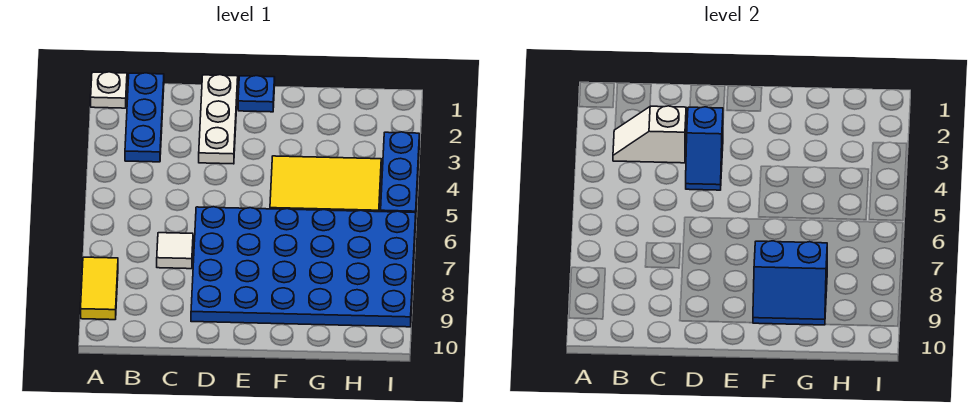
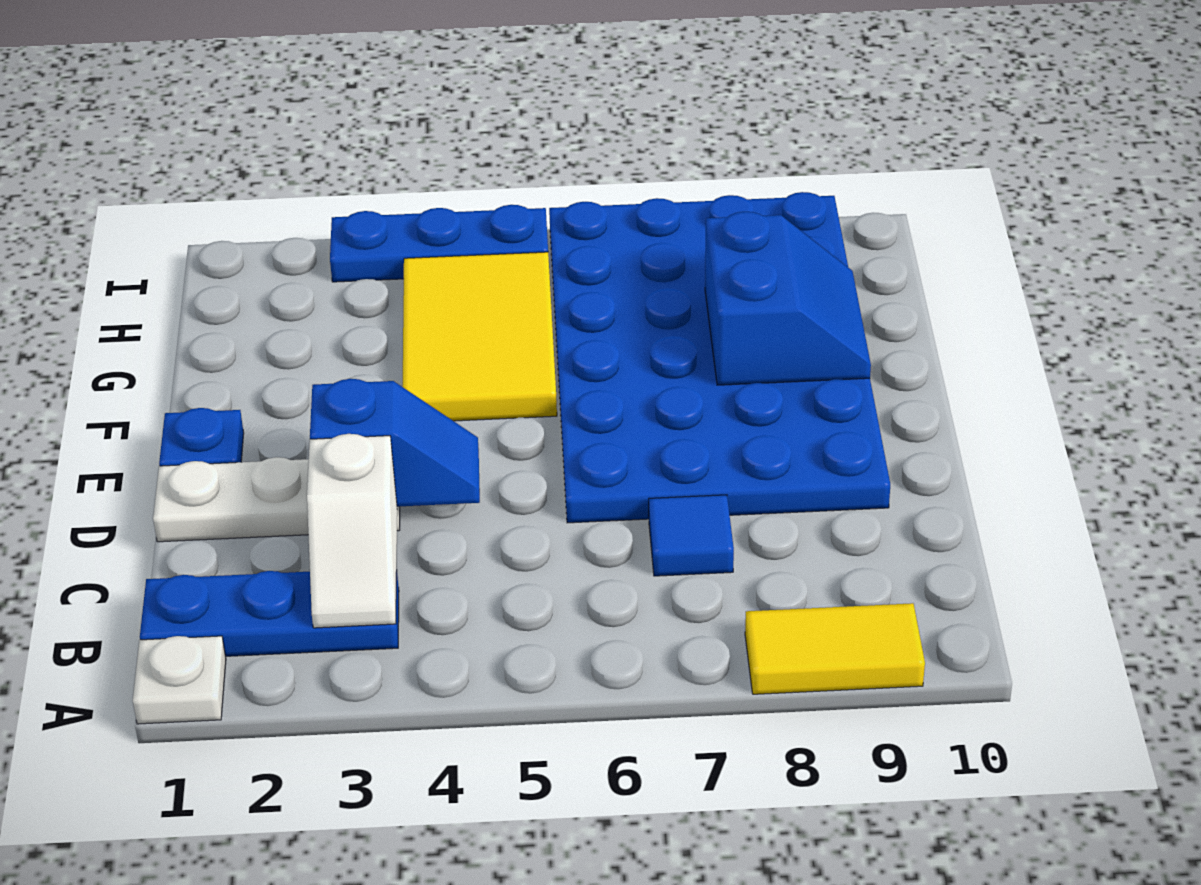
white 1x1 tile [157,233,193,269] -> blue 1x1 tile [649,495,734,576]

